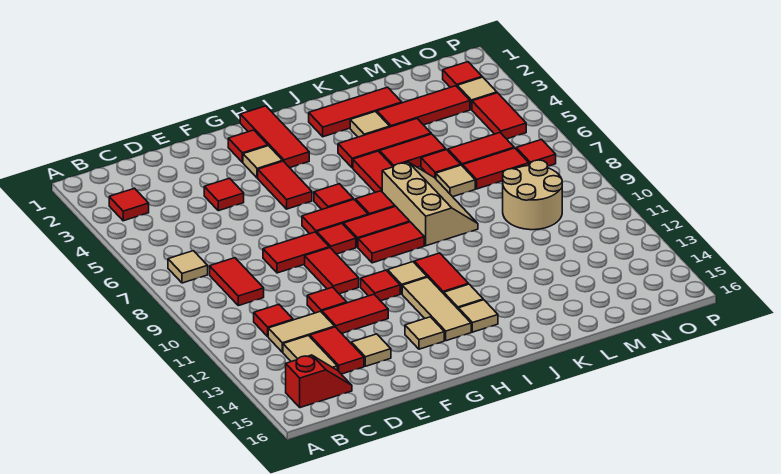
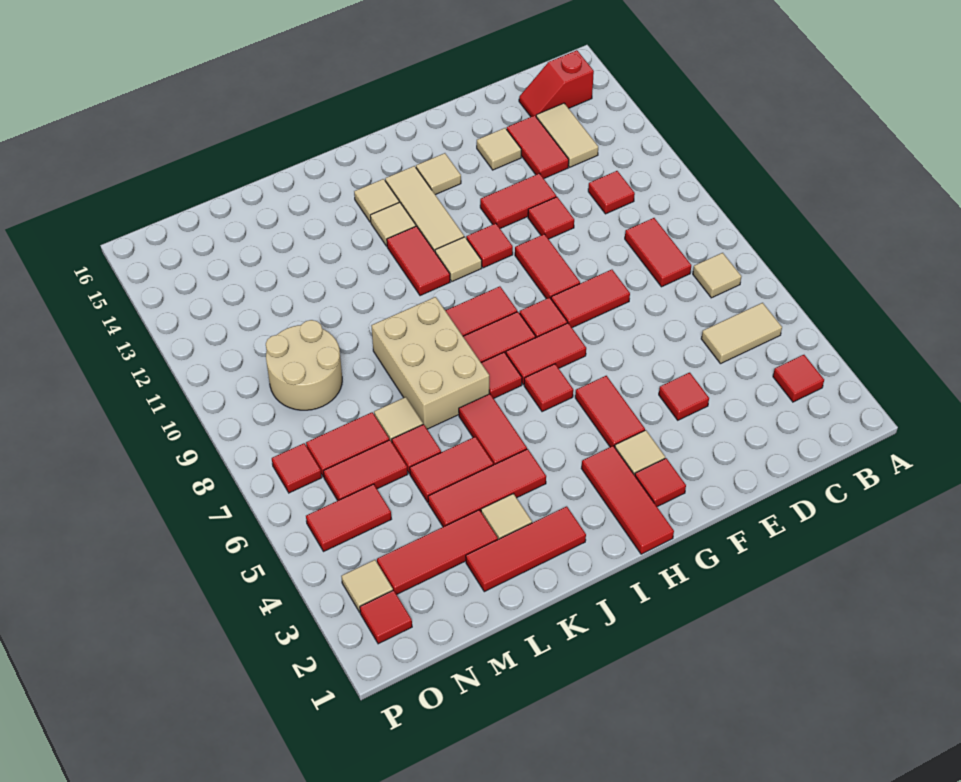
tan 1x2 tile [268,311,335,352] -> tan 1x2 tile moved to [701,303,782,364]
tan 2x3 slope [382,162,478,246] -> tan 2x3 brick [371,297,489,429]
red 1x2 tile [472,93,526,139] -> red 1x2 tile turned to [306,484,391,552]

